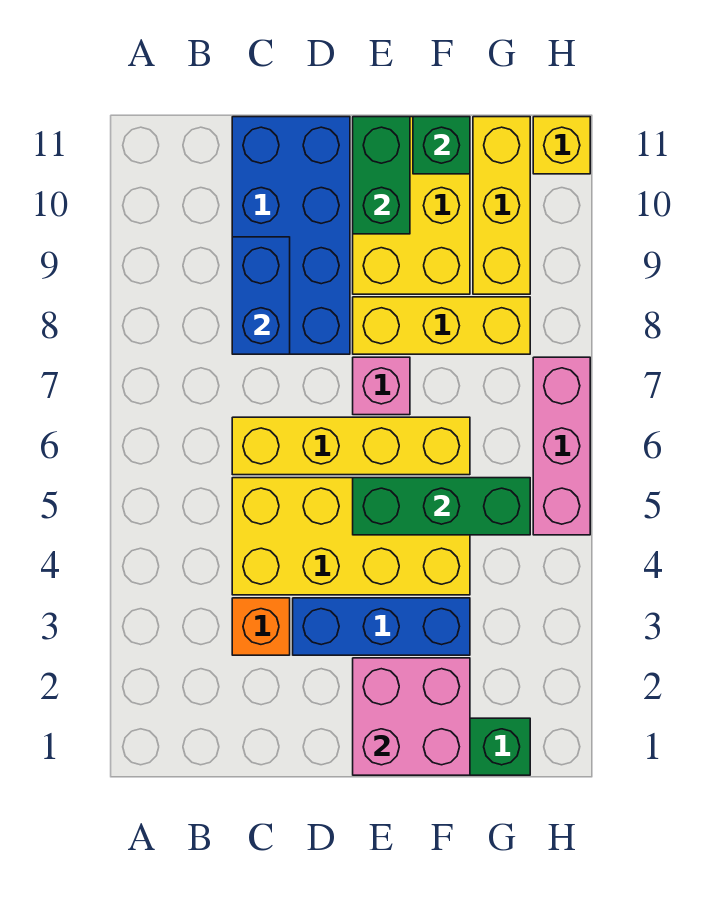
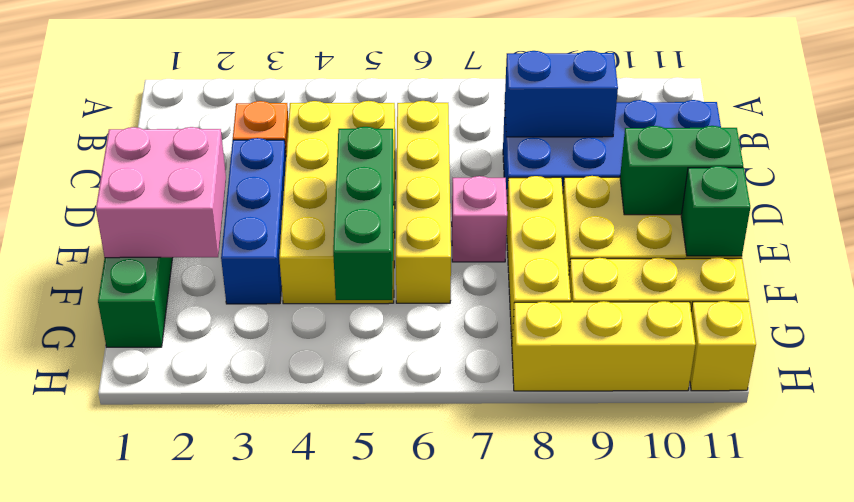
pink 1x3 brick [533,357,590,535] -> none
none -> yellow 1x3 brick [512,301,695,391]

